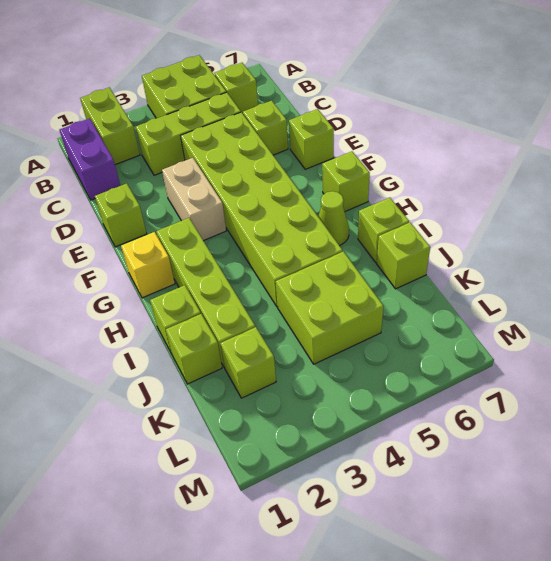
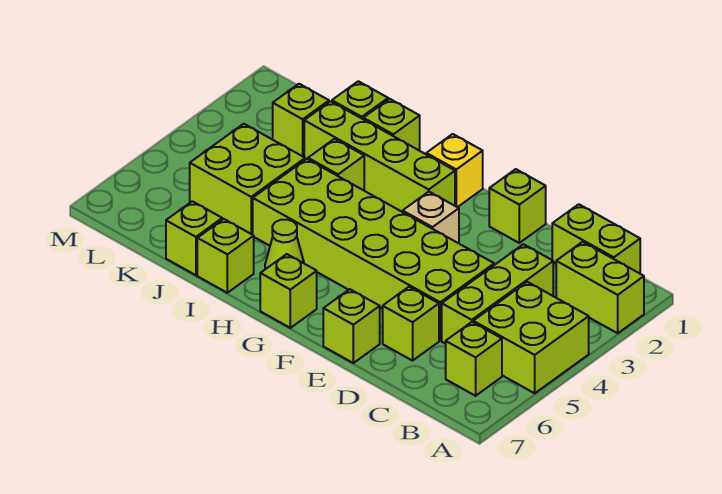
purple 1x2 brick [60,118,120,200] -> lime 1x2 brick [552,204,640,273]
tan 1x2 brick [162,158,226,241] -> tan 1x1 brick [403,192,459,243]
none -> lime 1x1 brick [308,139,364,190]

